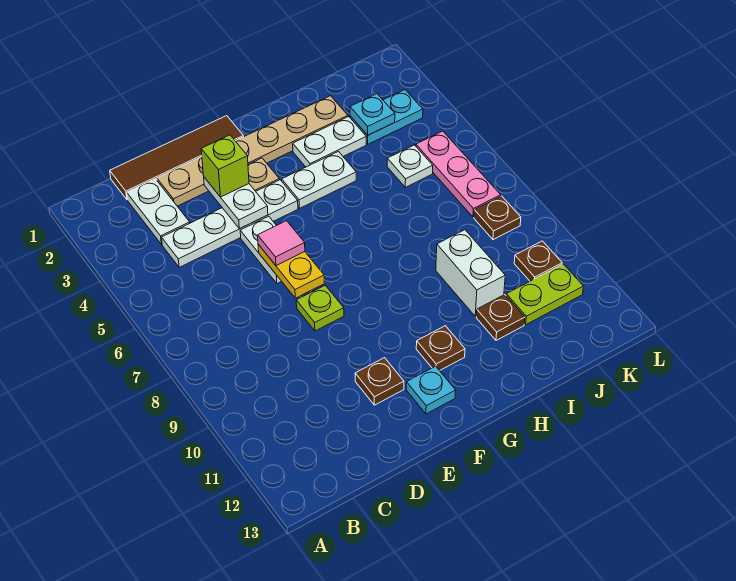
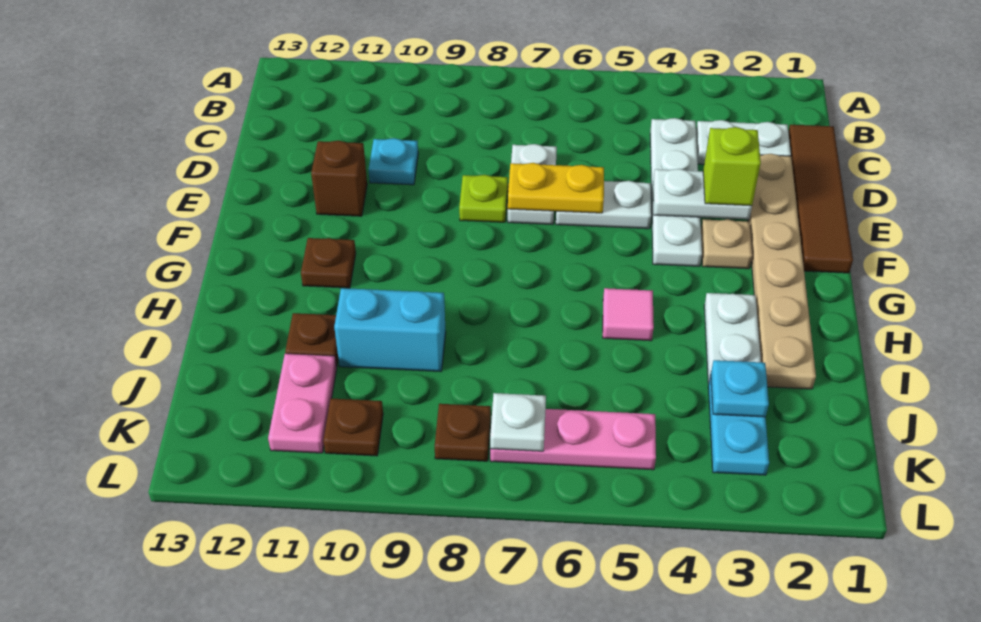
pink 1x1 tile [258,221,305,266] -> pink 1x1 tile moved to [603,288,654,341]
brown 1x1 plate [355,358,404,405] -> brown 1x1 brick [311,140,367,216]
cyan 1x1 plate [406,366,456,414] -> cyan 1x1 plate moved to [369,138,418,185]
white 1x2 plate [282,152,356,208] -> white 1x2 plate moved to [508,144,557,225]
white 1x2 brick [436,230,505,316] -> cyan 1x2 brick [334,288,446,372]
white 1x1 plate [387,145,433,187] -> white 1x1 plate moved to [490,393,546,451]
lime 1x2 plate [506,264,583,325] -> pink 1x2 plate [268,354,337,453]

